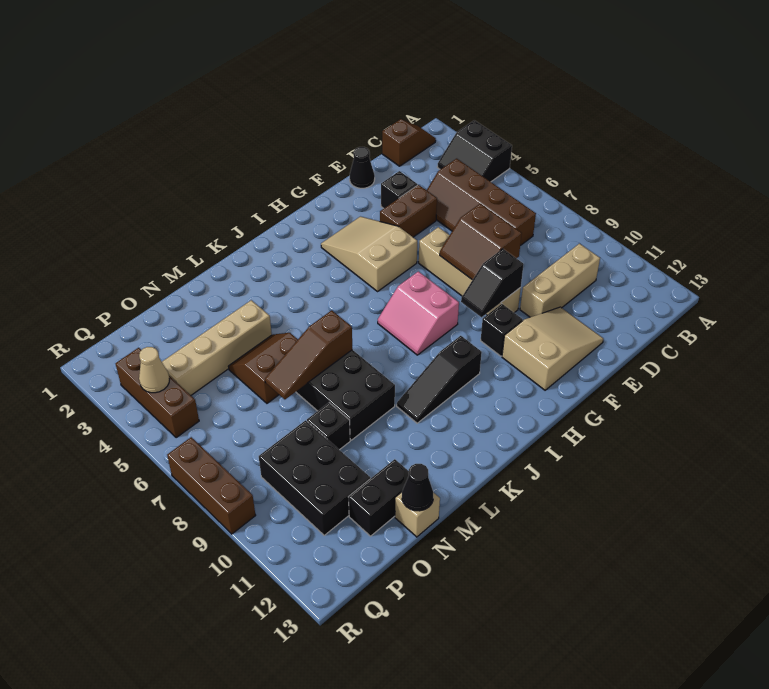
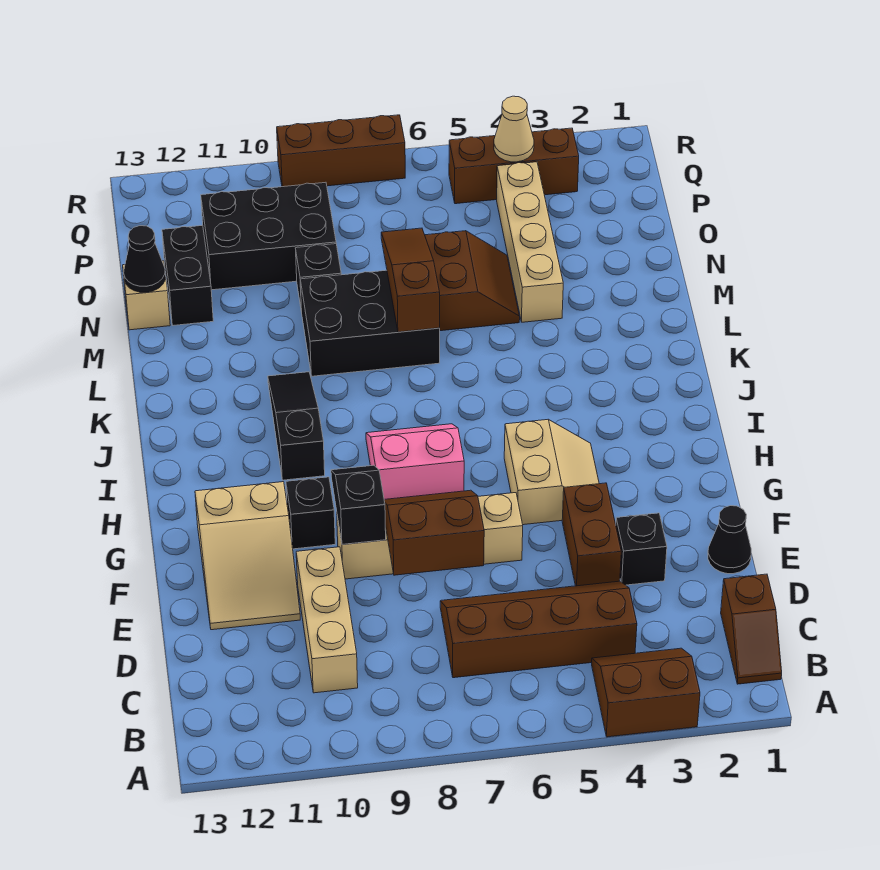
black 2x2 slope [437,120,512,182] -> brown 2x2 slope [592,648,700,737]
tan 2x3 slope [321,217,417,291] -> tan 2x2 slope [504,419,599,525]

